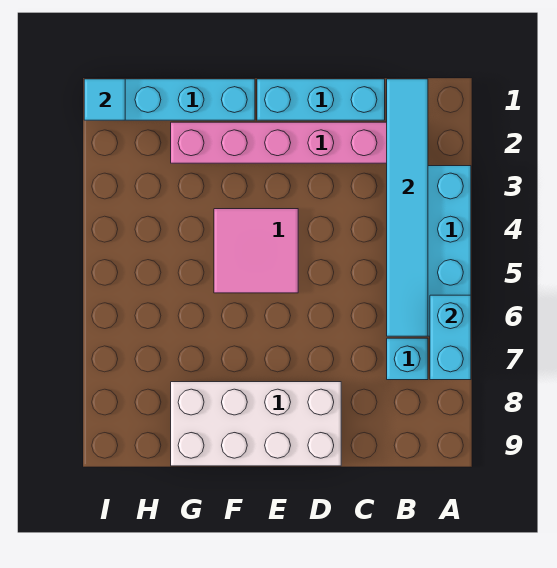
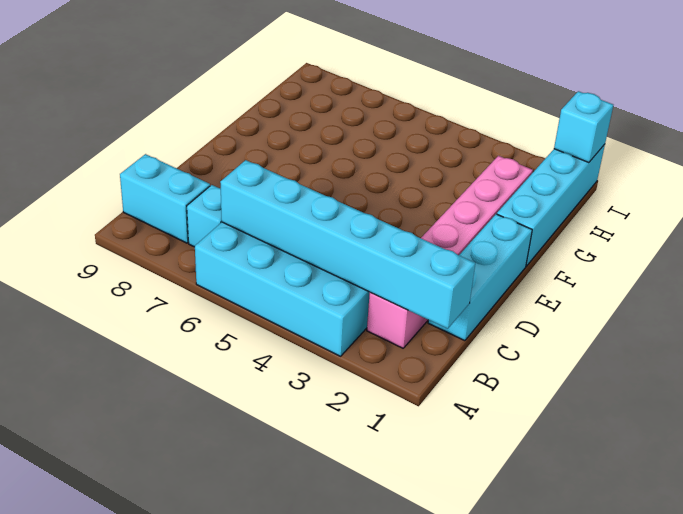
cyan 1x2 brick [430,295,471,380] -> cyan 1x2 brick moved to [120,154,210,243]
cyan 1x6 tile [387,79,428,336] -> cyan 1x6 brick [220,160,475,329]
white 2x4 brick [171,382,341,466] -> none
pink 2x2 tile [214,209,298,293] -> none
cyan 1x1 tile [84,79,125,120] -> cyan 1x1 brick [554,91,613,163]

